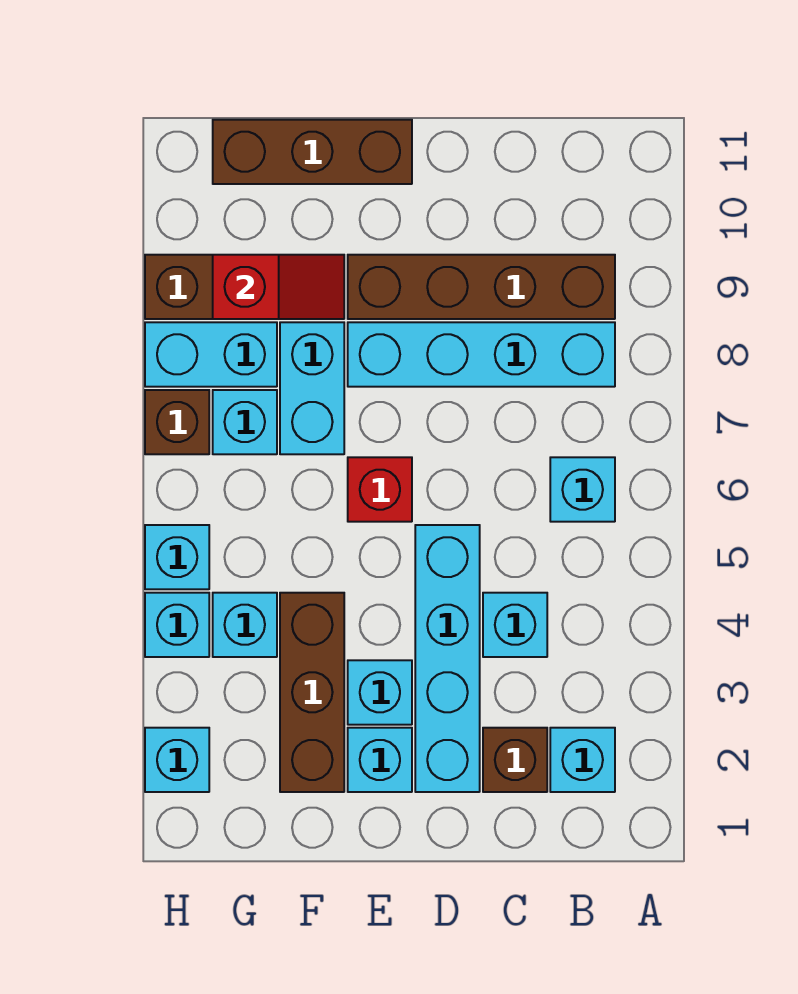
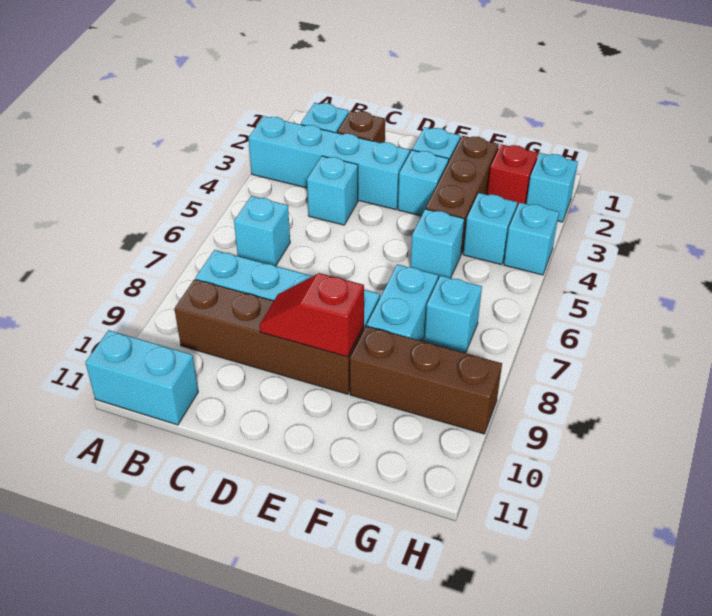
cyan 1x4 brick [415,525,480,792] -> cyan 1x4 brick turned to [248,116,410,210]
red 1x1 brick [348,457,412,522] -> red 1x1 brick moved to [487,144,538,209]
brown 1x3 brick [213,120,412,184] -> none
red 1x2 slope [213,255,344,319] -> red 1x2 slope moved to [260,273,364,357]
cyan 1x2 brick [145,322,277,387] -> cyan 1x2 brick moved to [85,330,198,425]
cyan 1x1 brick [145,525,209,589] -> cyan 1x1 brick moved to [411,209,464,279]
brown 1x1 brick [145,390,209,454] -> none

